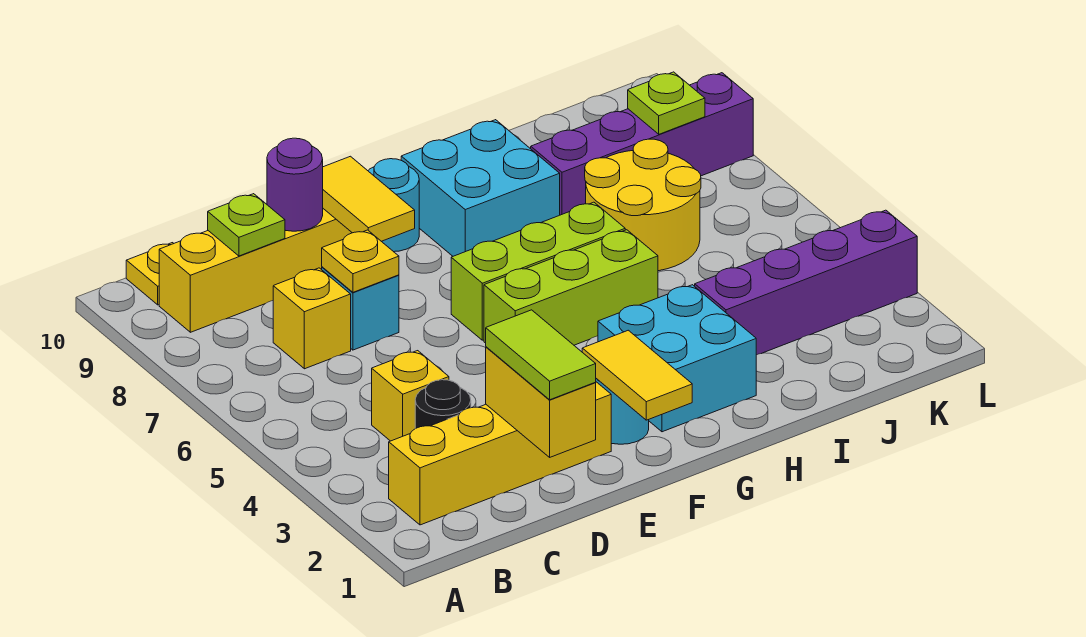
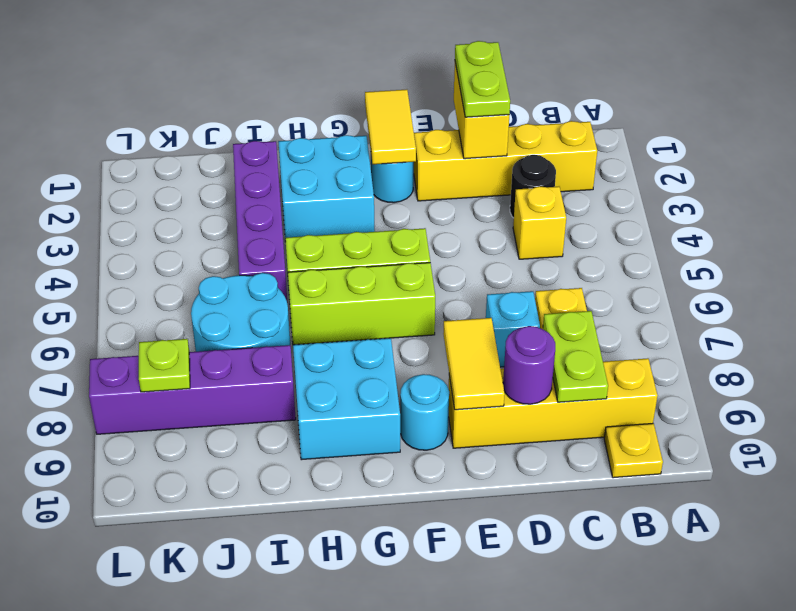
lime 1x1 plate [208,194,285,256] -> lime 1x2 plate [543,311,608,402]
lime 1x2 tile [486,310,596,400] -> lime 1x2 plate [455,41,510,117]
yellow 1x1 plate [322,230,399,292] -> none
purple 1x4 brick [695,210,917,355] -> purple 1x4 brick turned to [233,141,287,301]
yellow 2x2 round brick [585,139,701,271] -> cyan 2x2 round brick [191,273,290,352]

